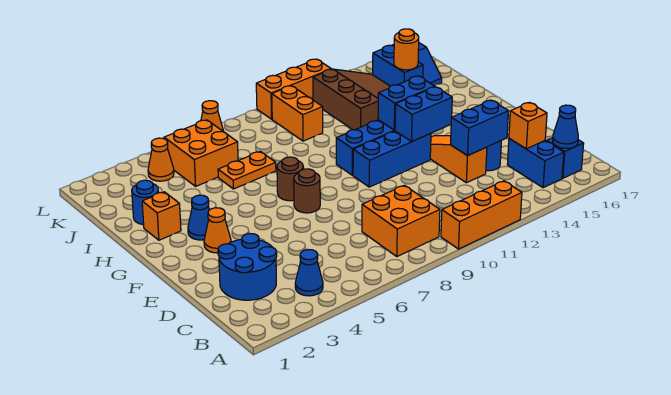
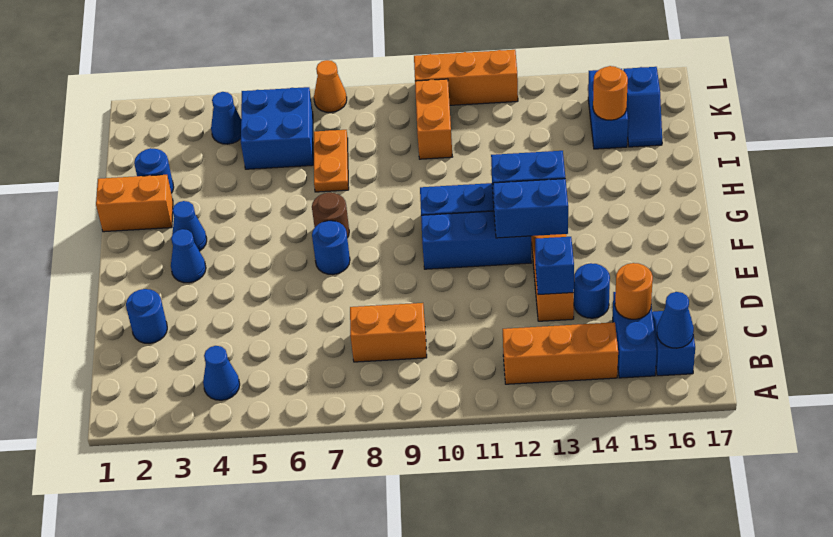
orange 1x3 brick [441,181,522,249] -> orange 1x3 brick moved to [503,322,618,384]
orange 2x2 brick [362,185,440,256] -> orange 1x2 brick [350,303,427,362]
blue 2x2 round brick [218,234,277,300] -> blue 1x1 round brick [126,289,167,343]
orange 1x1 brick [509,103,547,149] -> orange 1x1 round brick [615,263,653,319]
blue 1x2 brick [450,100,509,156] -> blue 1x1 brick [535,237,574,295]
orange 1x1 cone [204,208,231,253] -> blue 1x1 cone [171,229,206,283]
brown 1x1 round brick [294,169,320,213] -> blue 1x1 round brick [312,221,350,275]
orange 1x1 brick [142,192,181,240] -> orange 1x2 brick [96,175,173,232]
orange 1x2 plate [218,152,276,189] -> orange 1x2 plate turned to [314,130,349,192]
brown 3x3 slope [313,69,390,130] -> none
orange 2x2 brick [164,120,238,186] -> blue 2x2 brick [241,87,313,169]
orange 1x1 cone [148,138,174,181] -> blue 1x1 cone [211,92,241,144]

